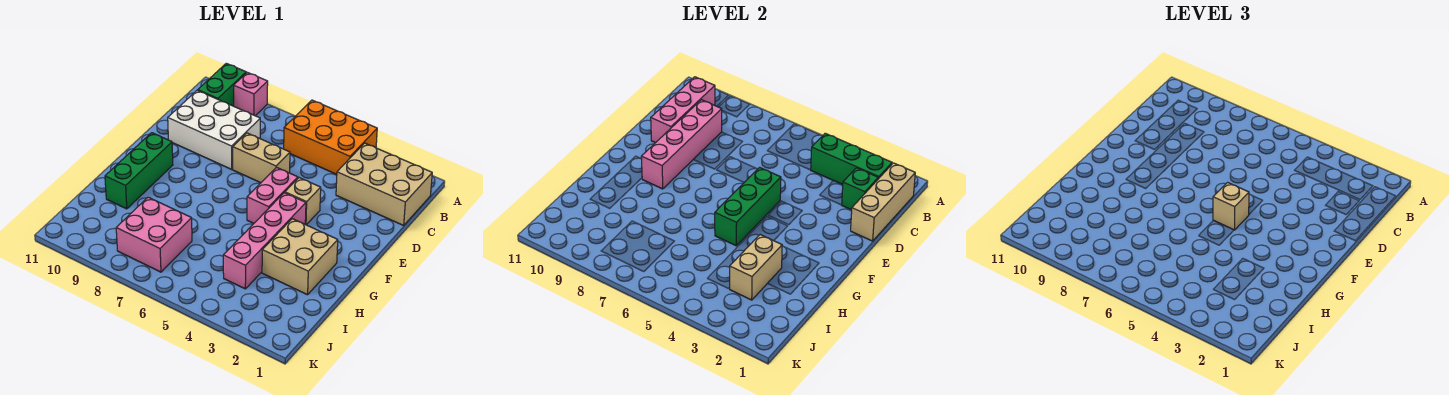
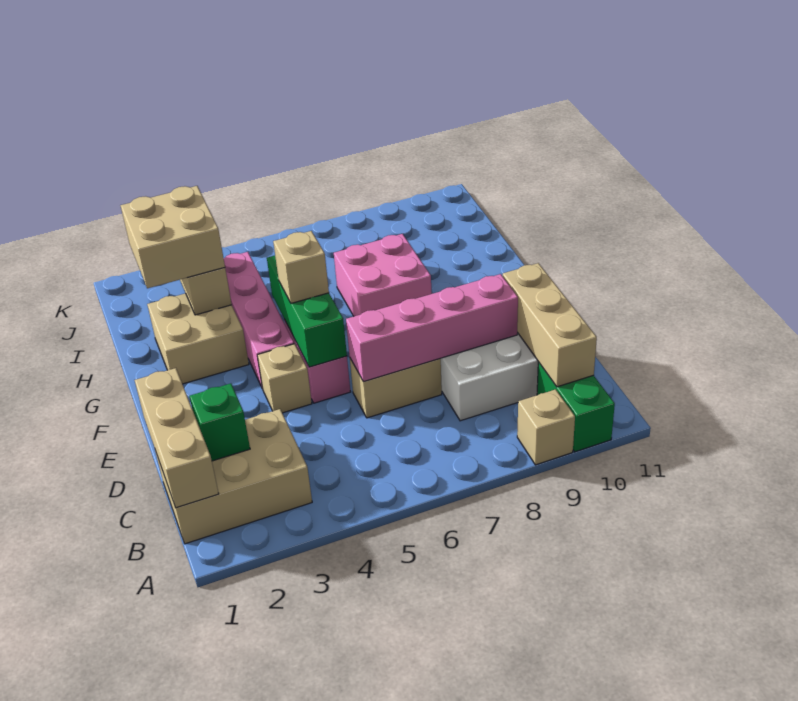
orange 2x3 brick [284,100,377,174] -> none
pink 1x1 brick [234,72,268,116] -> tan 1x1 brick [517,389,575,465]
green 1x3 brick [811,133,892,184] -> none
pink 1x3 brick [651,77,715,143] -> tan 1x3 brick [503,263,597,387]
pink 1x4 brick [641,100,722,189] -> pink 1x4 brick turned to [346,274,518,382]
green 1x3 brick [105,133,173,209] -> none
none -> tan 2x2 brick [121,186,225,288]
pink 2x2 brick [116,197,192,272] -> pink 2x2 brick moved to [334,234,432,316]

